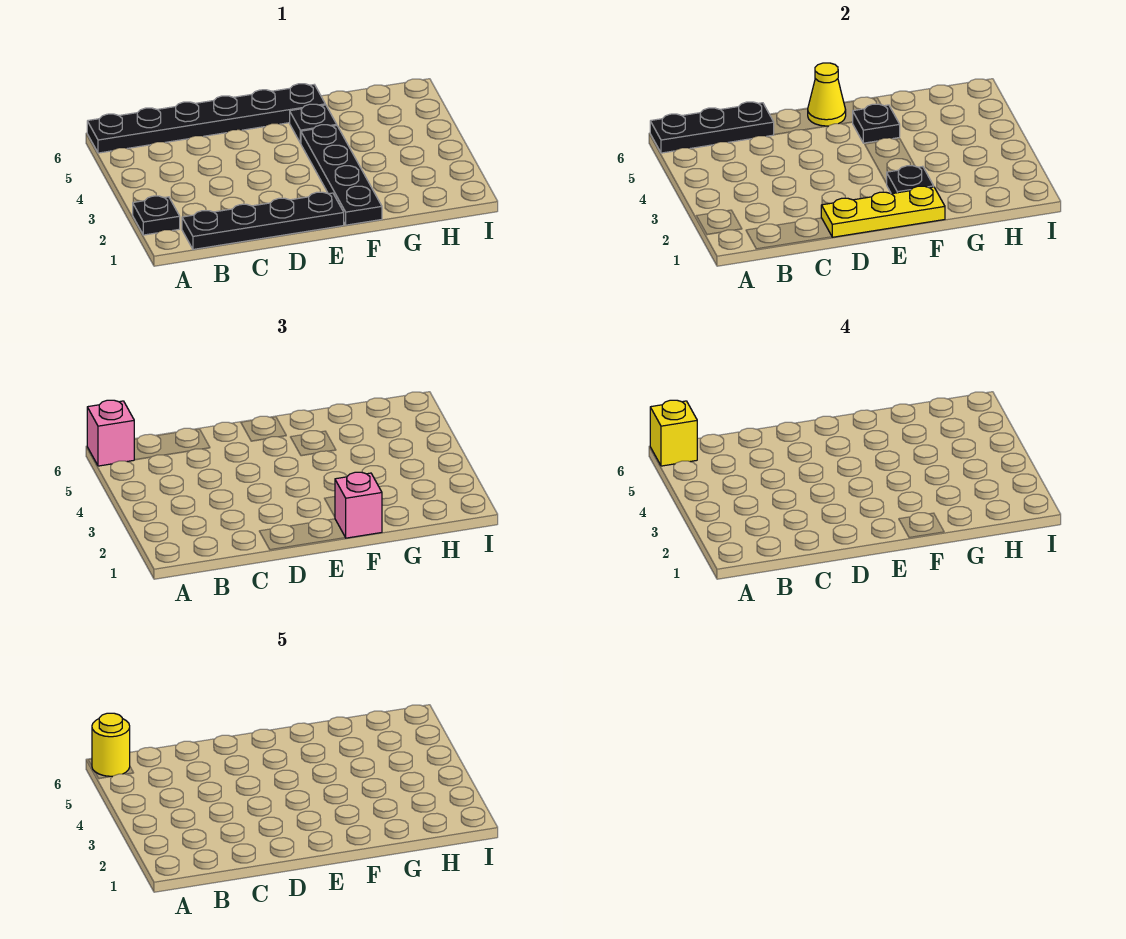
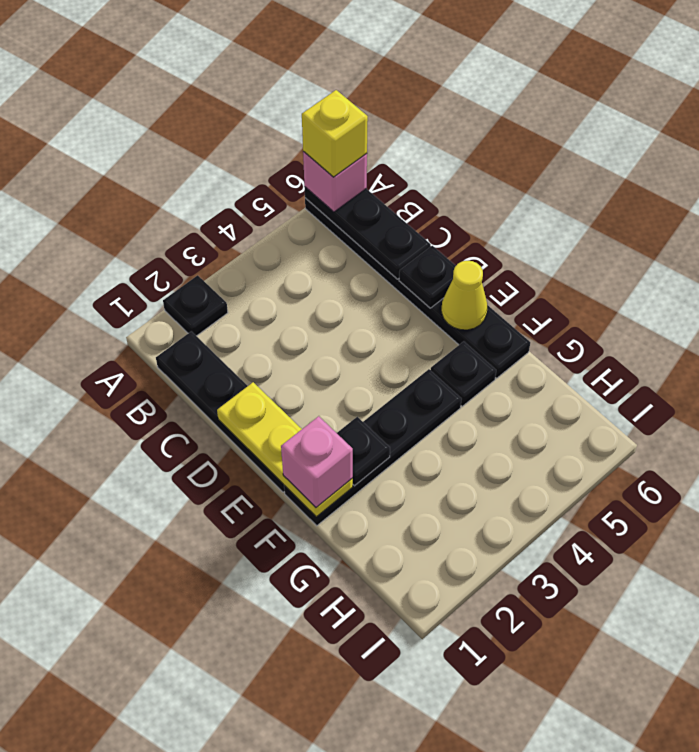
yellow 1x1 round brick [92,713,130,777] -> none
black 1x1 plate [853,104,900,143] -> black 1x1 plate moved to [399,246,456,308]

